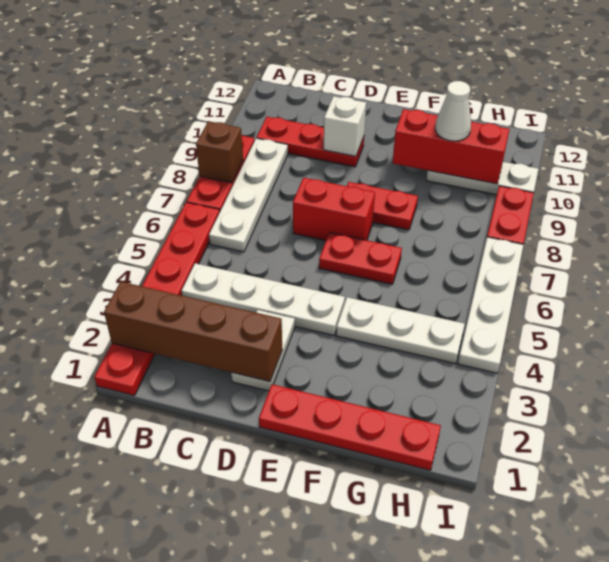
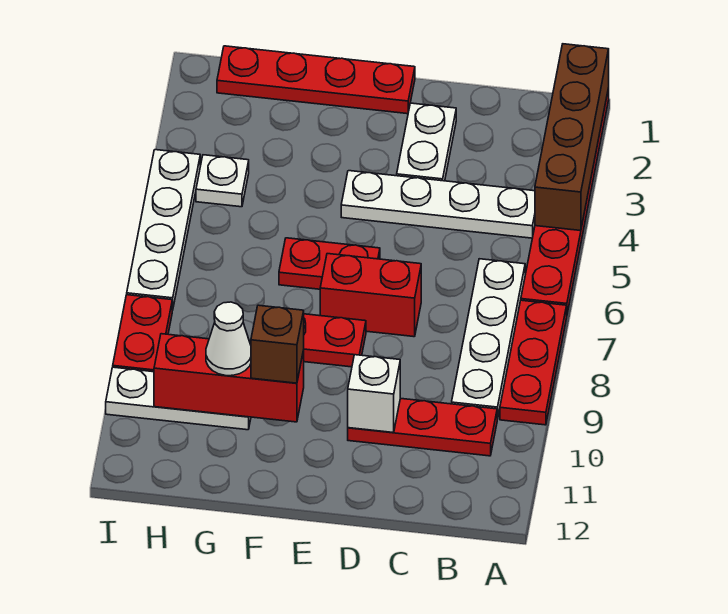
brown 1x4 brick [104,282,282,382] -> brown 1x4 brick turned to [535,44,609,231]
brown 1x1 brick [196,121,243,183] -> brown 1x1 brick moved to [251,305,304,383]
white 1x3 plate [336,297,465,364] -> white 1x1 plate [196,155,249,207]

